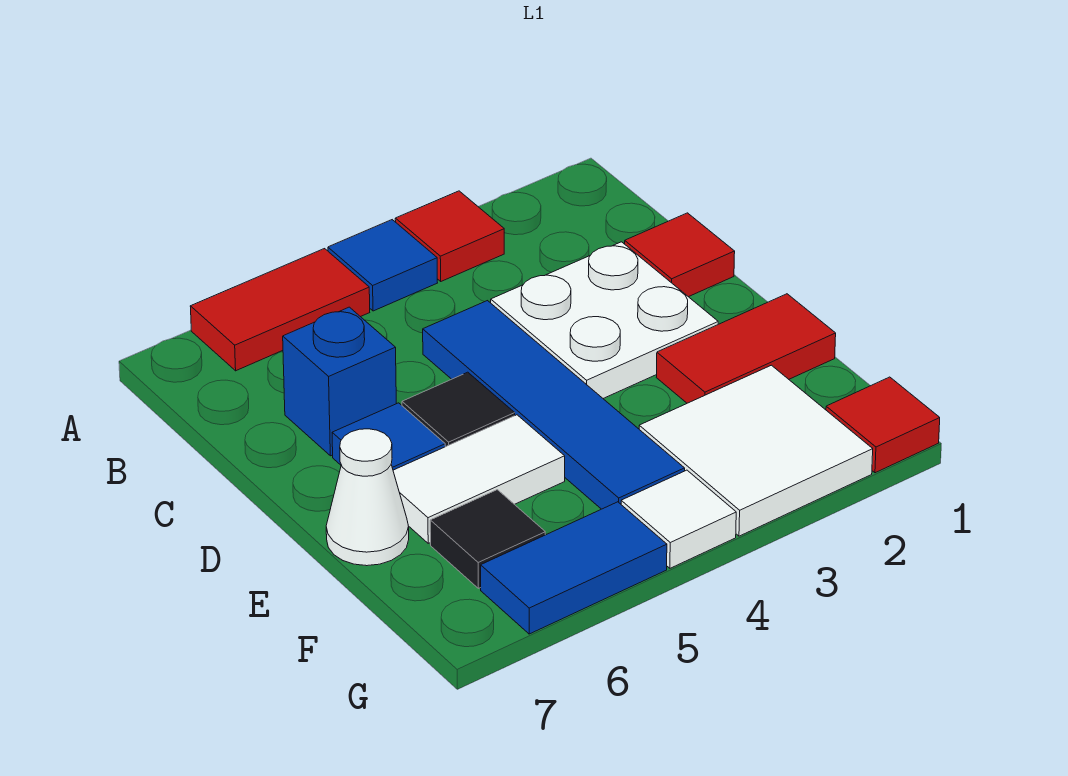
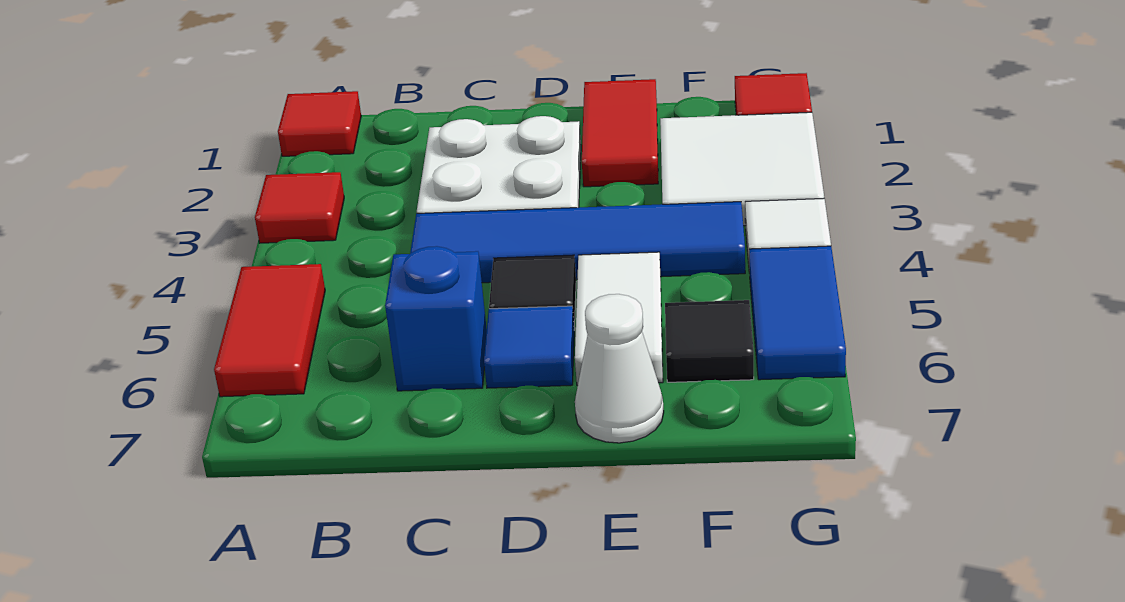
blue 1x1 tile [328,220,437,311] -> none
red 1x1 tile [625,213,735,297] -> red 1x1 tile moved to [278,91,361,156]

